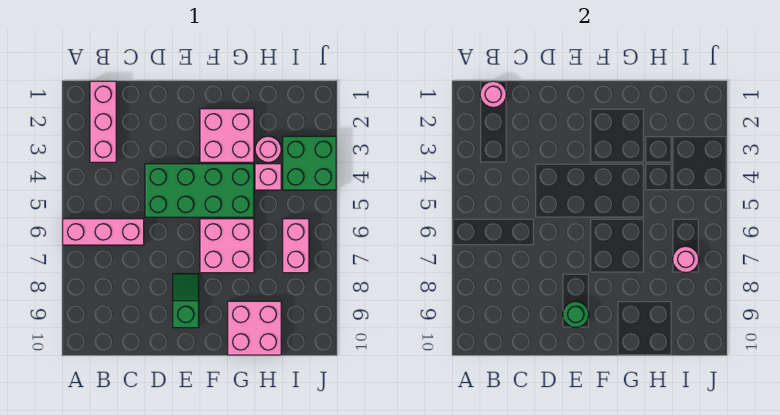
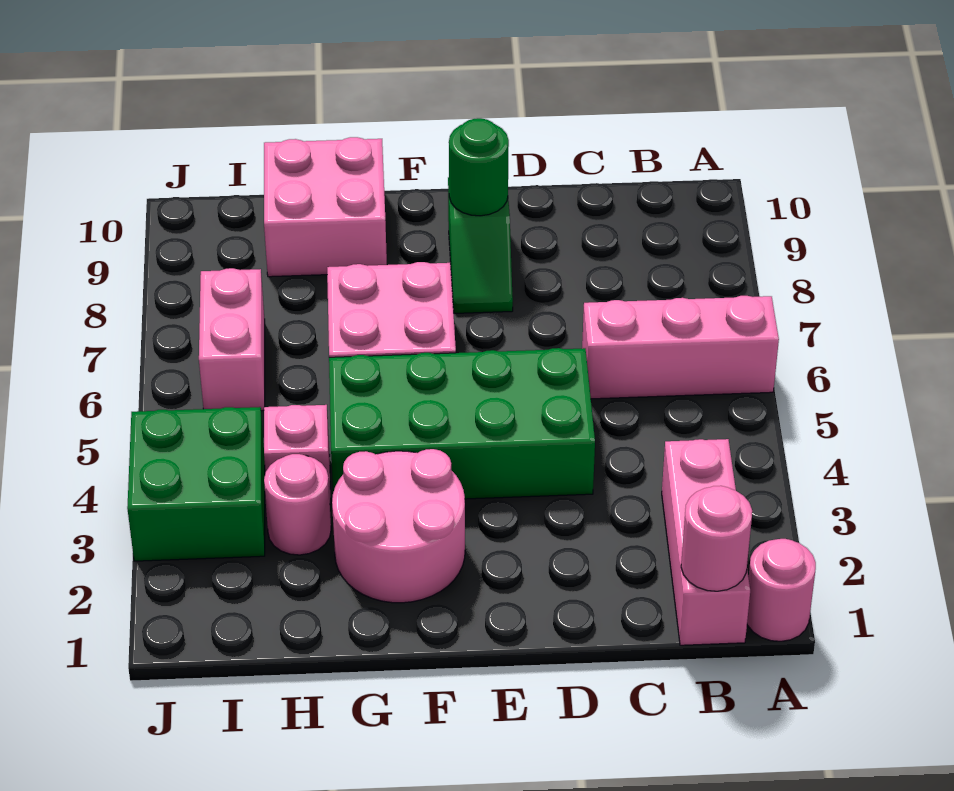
pink 2x2 brick [200,109,254,162] -> pink 2x2 round brick [332,449,465,603]
pink 1x1 round brick [673,246,699,272] -> pink 1x1 round brick moved to [747,539,816,641]

